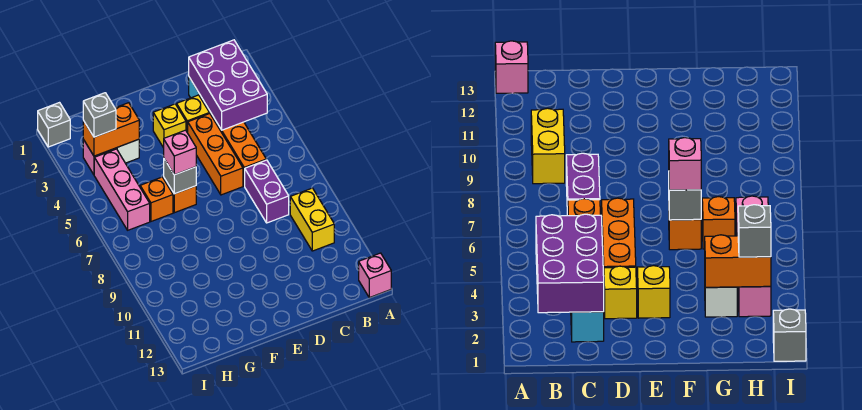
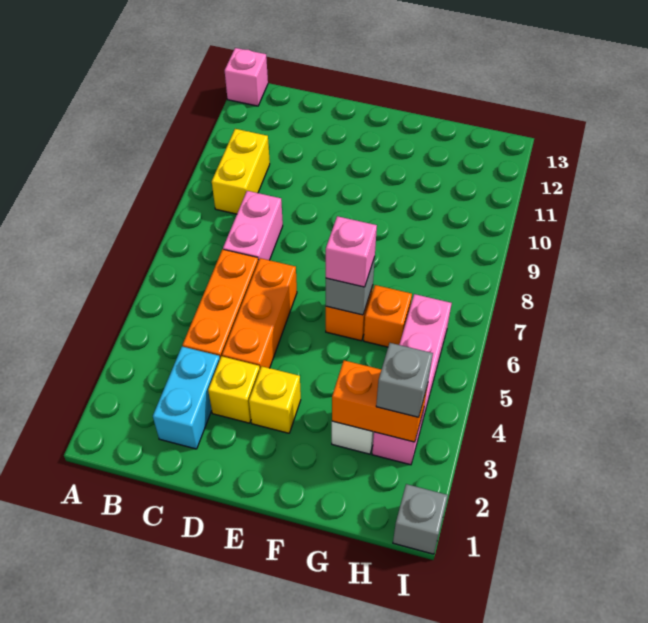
purple 2x3 brick [189,40,267,130] -> none
purple 1x2 brick [245,160,289,223] -> pink 1x2 brick [223,191,283,261]

